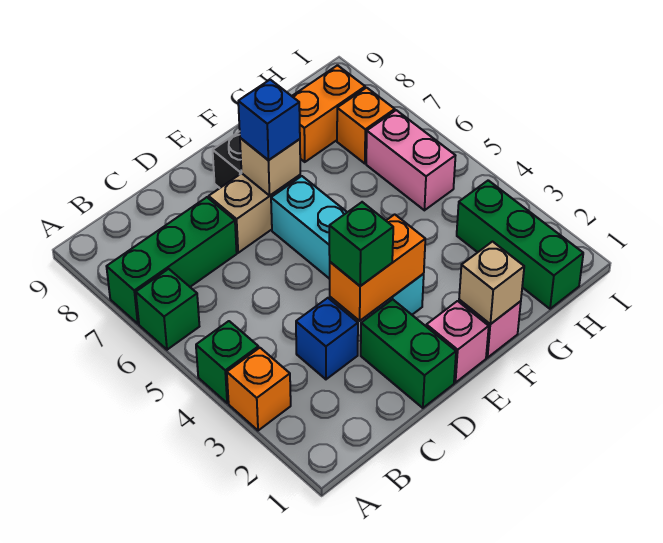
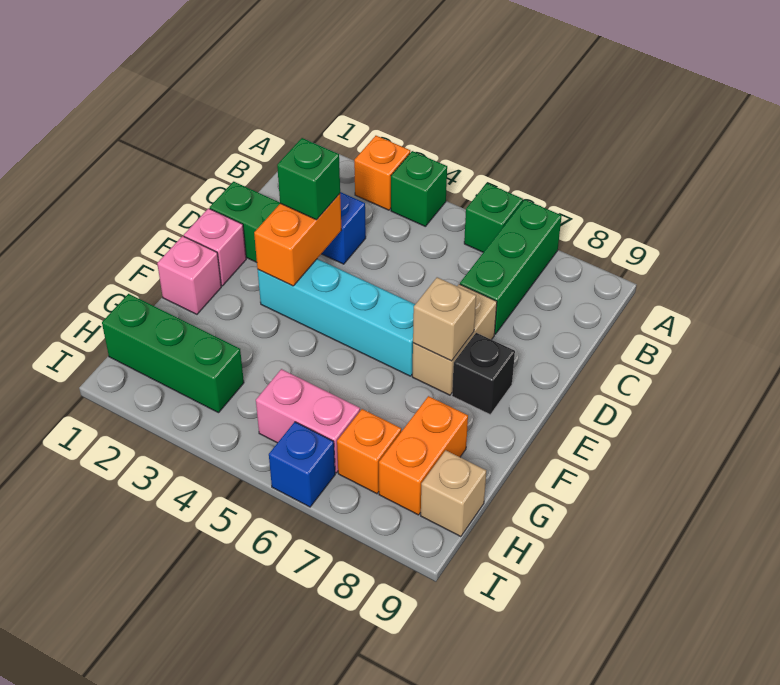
blue 1x1 brick [238,80,300,160] -> blue 1x1 brick moved to [269,422,335,507]
tan 1x1 brick [459,242,524,324] -> tan 1x1 brick moved to [421,450,486,537]

